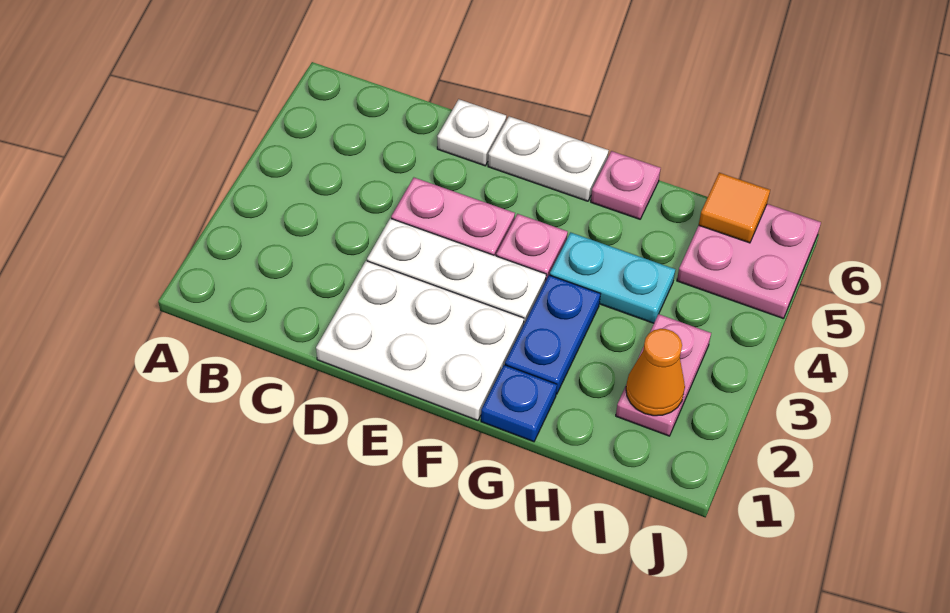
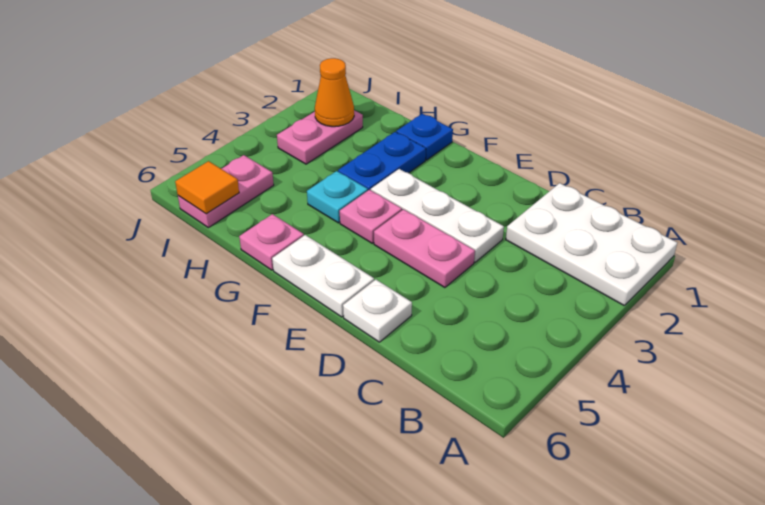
white 2x3 plate [316,261,524,420] -> white 2x3 plate moved to [506,183,677,305]
cyan 1x2 plate [550,232,675,323] -> cyan 1x1 plate [307,171,368,223]
pink 2x2 plate [677,204,821,319] -> pink 1x2 plate [178,155,274,228]

